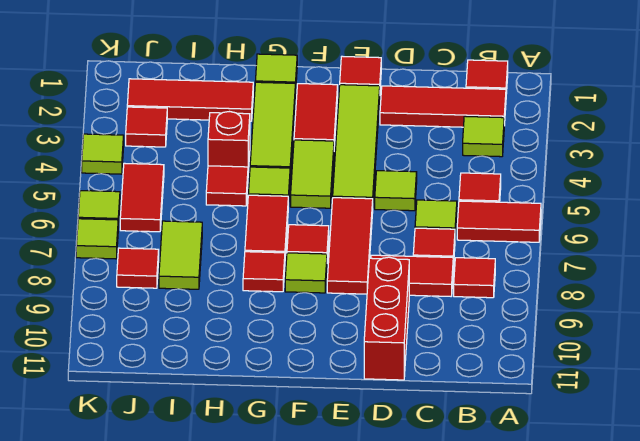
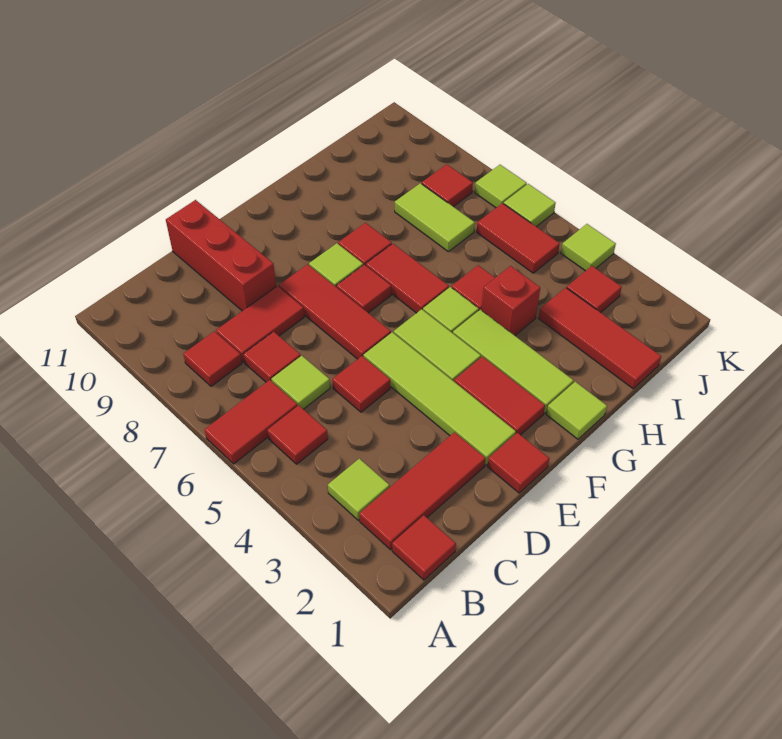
lime 1x1 tile [375,171,417,211] -> red 1x1 tile [332,356,390,412]
red 1x3 tile [127,79,253,121] -> red 1x3 tile turned to [538,288,661,389]

